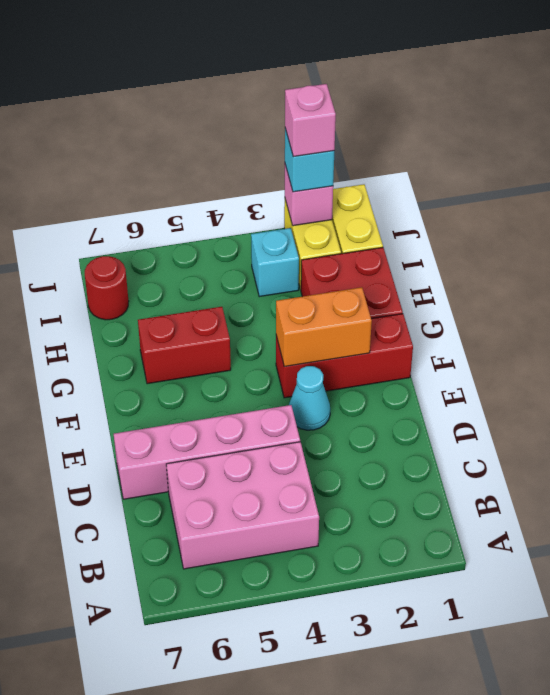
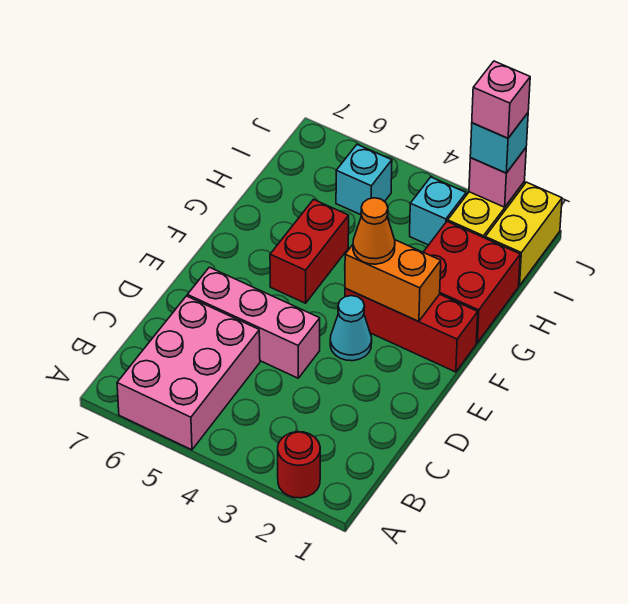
pink 2x3 brick [166,442,319,569] -> pink 2x3 brick turned to [117,296,260,450]
pink 1x4 brick [114,405,300,499] -> pink 1x3 brick [187,267,320,378]
none -> orange 1x1 cone [353,198,395,264]
red 1x2 brick [138,307,231,384] -> red 1x2 brick turned to [270,200,349,303]
none -> cyan 1x1 brick [336,145,392,215]
red 1x1 round brick [85,256,129,320] -> red 1x1 round brick moved to [278,432,320,498]

